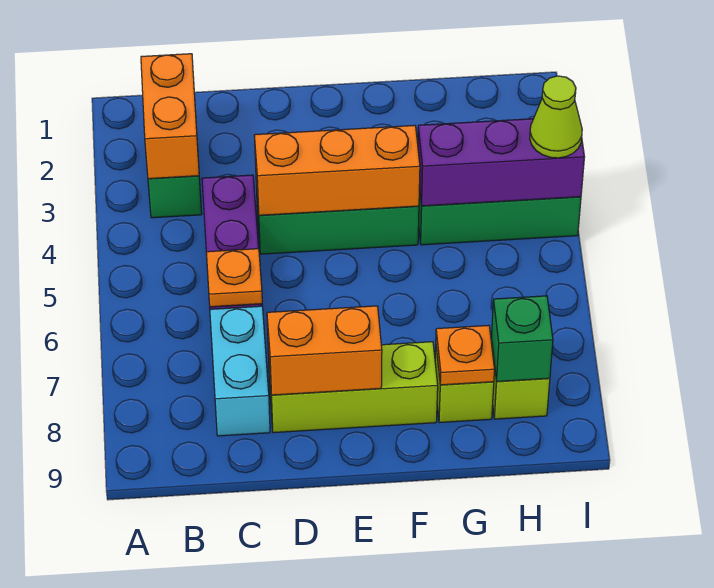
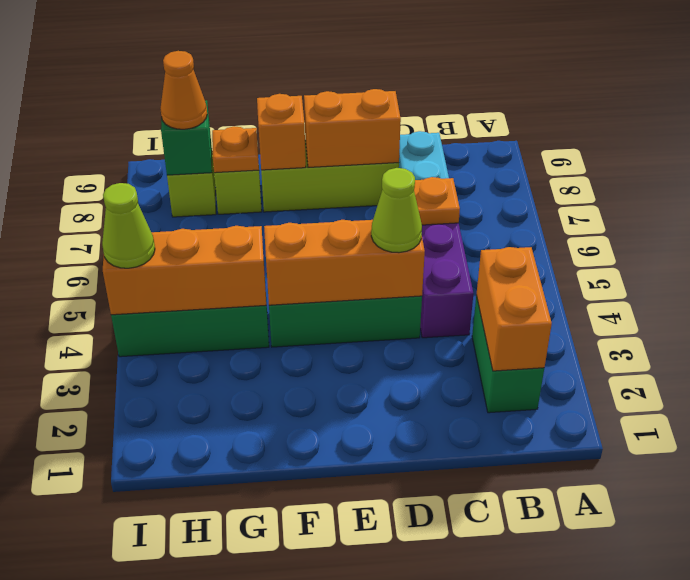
none -> lime 1x1 cone [371,168,422,253]
none -> orange 1x1 brick [257,94,306,170]
purple 1x3 brick [418,119,584,206] -> orange 1x3 brick [103,226,266,315]
none -> orange 1x1 cone [160,51,207,129]

